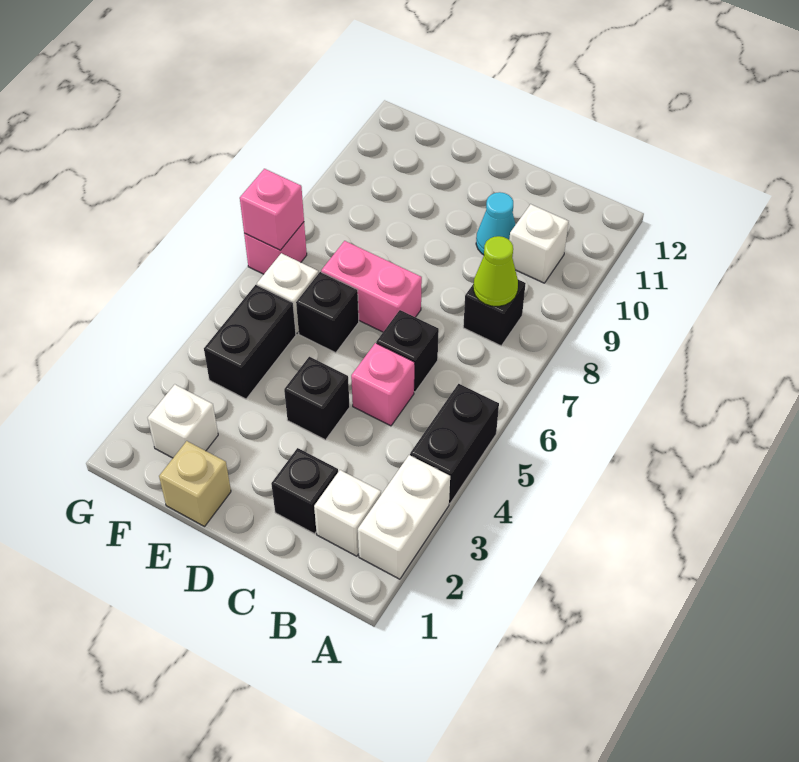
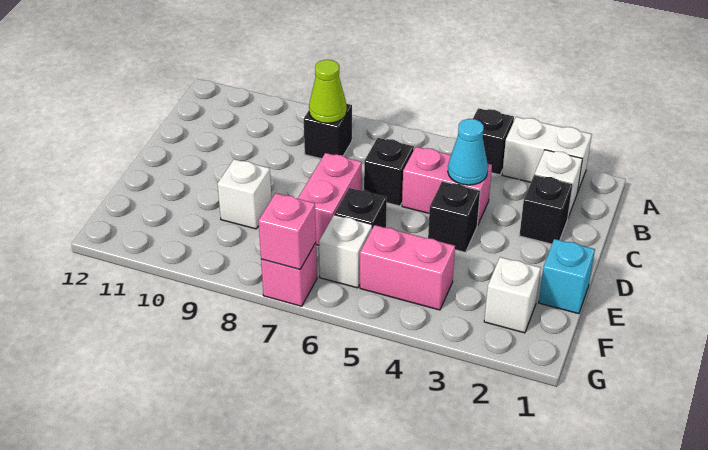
black 1x2 brick [410,384,499,504] -> black 1x1 brick [473,108,514,175]
white 1x1 brick [509,204,569,283] -> white 1x1 brick moved to [217,159,272,229]
pink 1x1 brick [351,343,415,426] -> pink 1x2 brick [402,147,492,225]
cyan 1x1 cone [476,192,515,255] -> cyan 1x1 cone moved to [448,119,488,185]
tan 1x1 brick [159,441,231,527] -> cyan 1x1 brick [539,239,595,314]
black 1x2 brick [204,285,296,399] -> pink 1x2 brick [360,225,455,310]

